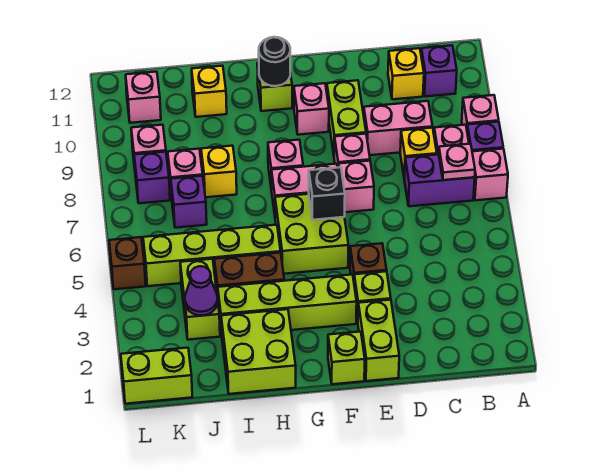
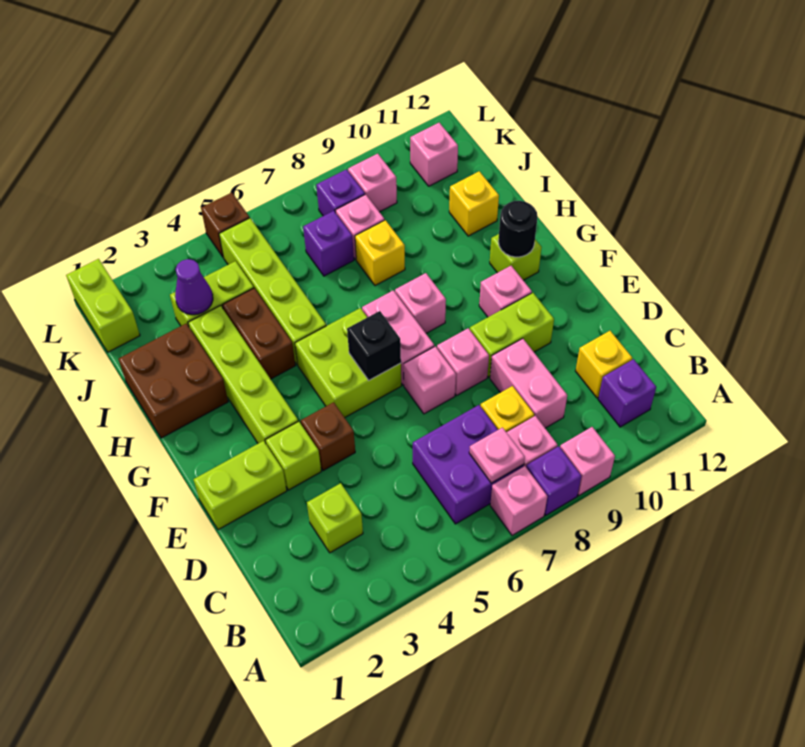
purple 1x2 brick [404,154,475,206] -> purple 2x2 brick [413,405,524,524]
lime 1x1 brick [328,332,365,384] -> lime 1x1 brick moved to [307,483,363,553]
lime 2x2 brick [221,309,296,394] -> brown 2x2 brick [119,324,228,438]

